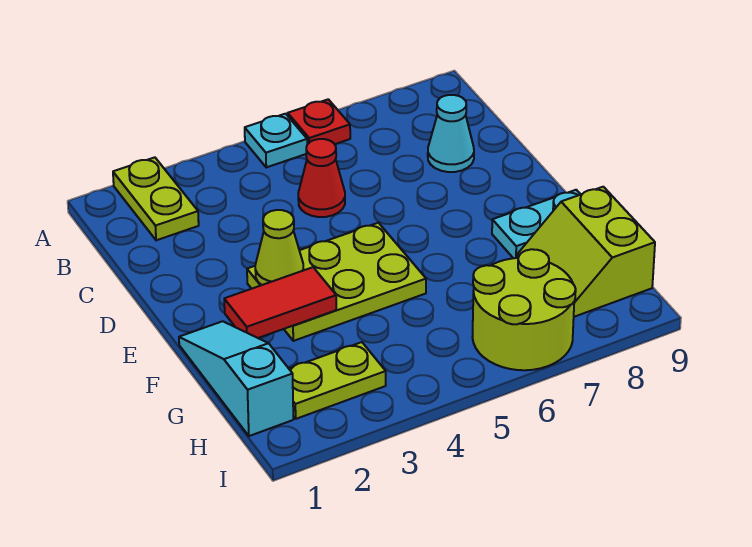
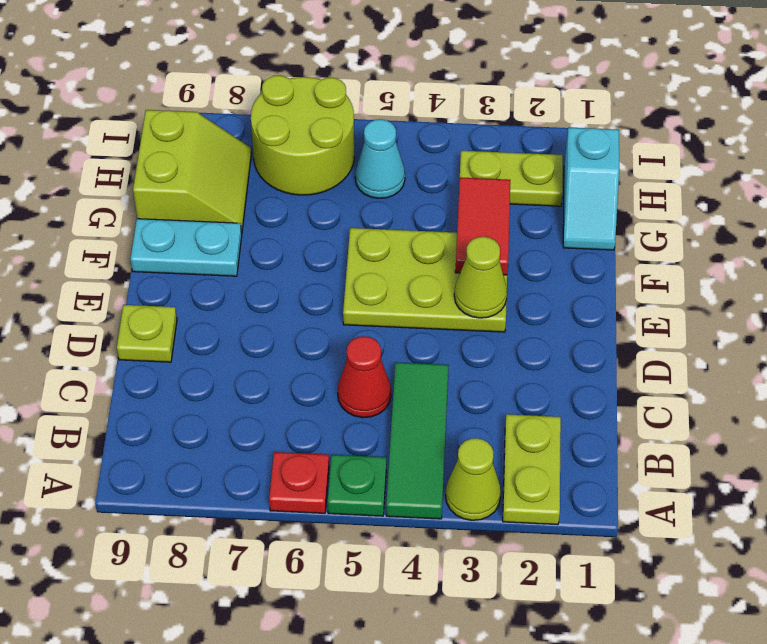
none -> lime 1x1 cone [445,438,501,520]
none -> green 1x3 tile [386,362,449,519]
cyan 1x1 plate [245,114,307,167] -> green 1x1 plate [328,455,386,516]
cyan 1x1 cone [428,95,474,172] -> cyan 1x1 cone moved to [355,119,405,198]
none -> lime 1x1 plate [117,305,177,362]
cyan 1x3 slope [179,321,293,436] -> cyan 1x2 slope [563,128,619,250]
red 1x2 tile [224,267,336,338] -> red 1x2 tile turned to [455,177,510,275]

